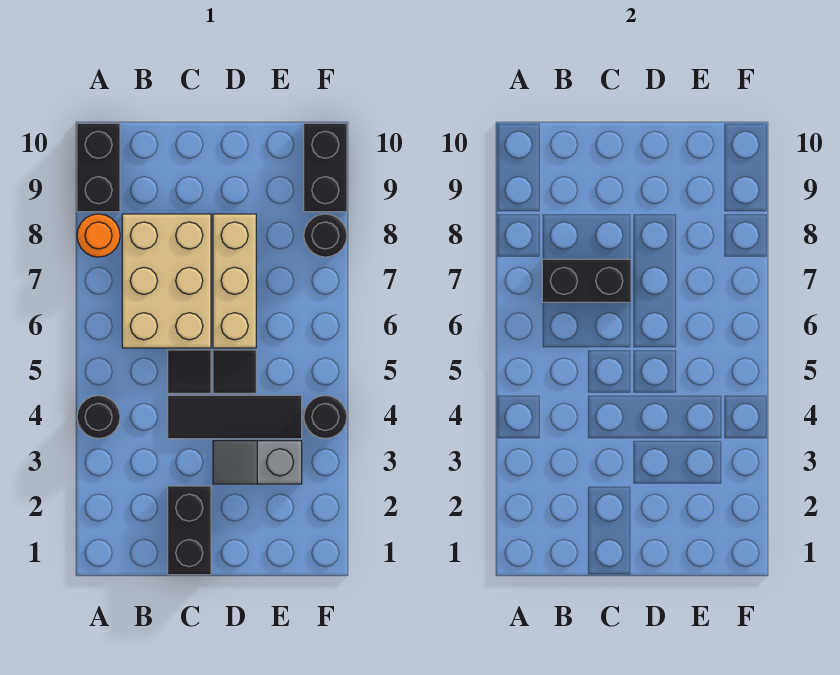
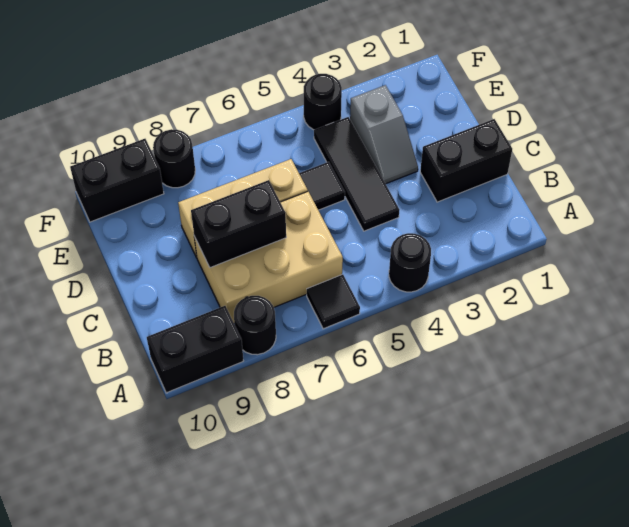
orange 1x1 round brick [77,214,120,257] -> black 1x1 round brick [234,296,276,355]
black 1x2 brick [542,259,631,302] -> black 1x2 brick turned to [191,180,286,268]
black 1x1 tile [168,350,211,393] -> black 1x1 tile moved to [307,274,360,329]

